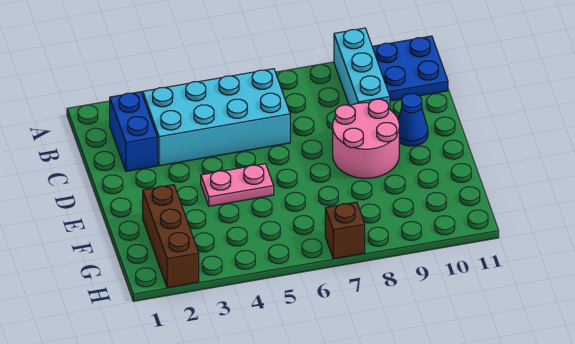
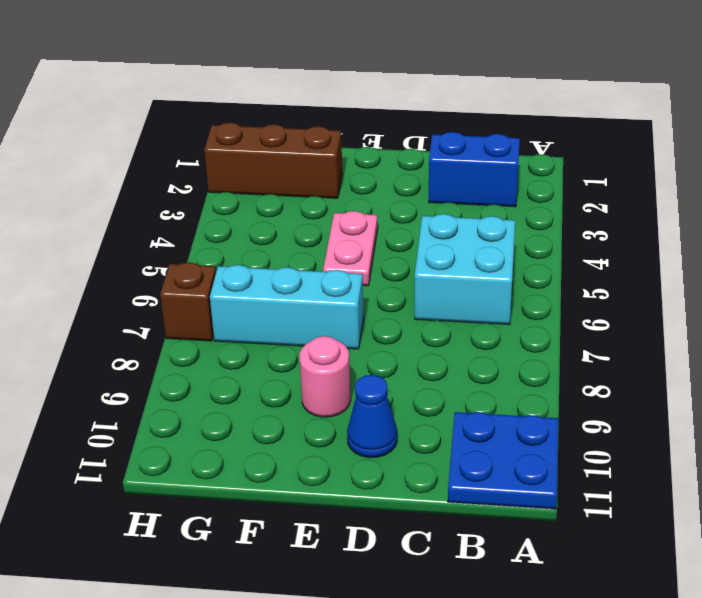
cyan 1x3 brick [334,28,390,109] -> cyan 1x3 brick moved to [210,265,364,349]
cyan 2x4 brick [143,69,290,166] -> cyan 2x2 brick [415,214,515,325]
pink 2x2 round brick [333,99,399,178] -> pink 1x1 round brick [299,336,351,417]

